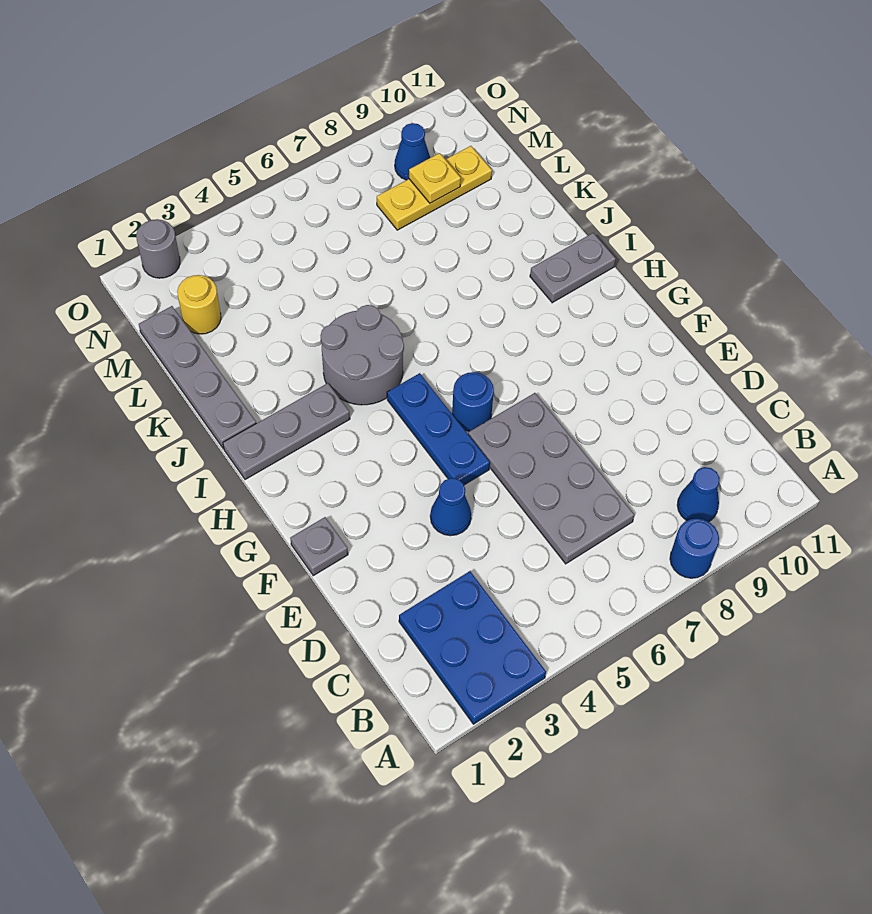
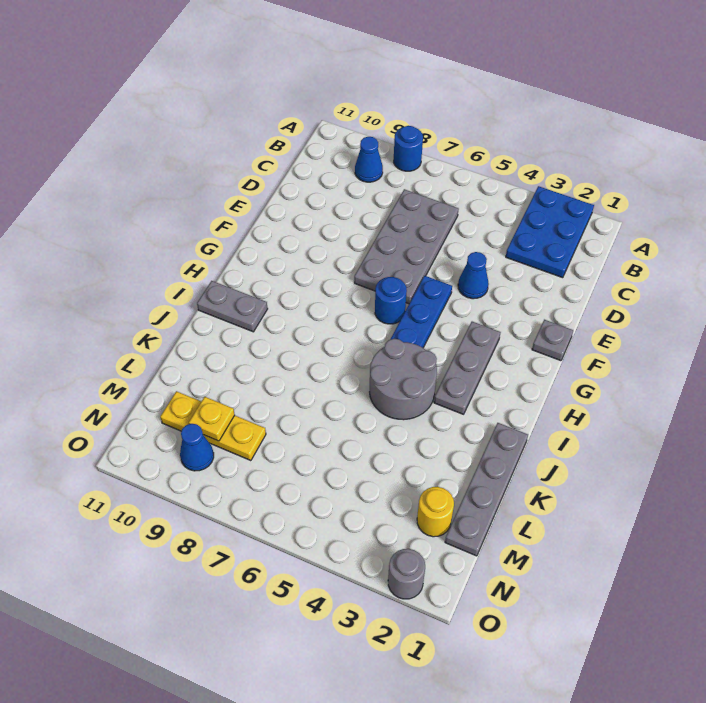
grey 1x3 plate [223,383,350,480] -> grey 1x3 plate turned to [434,322,501,414]

